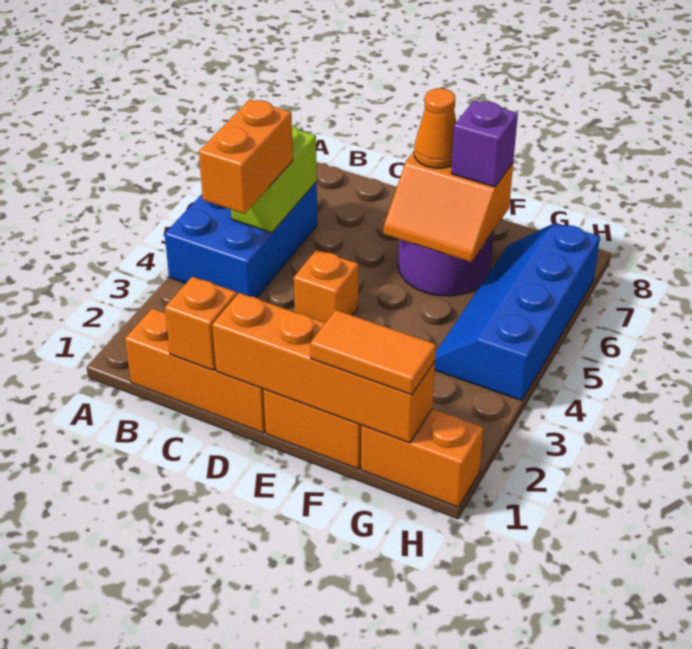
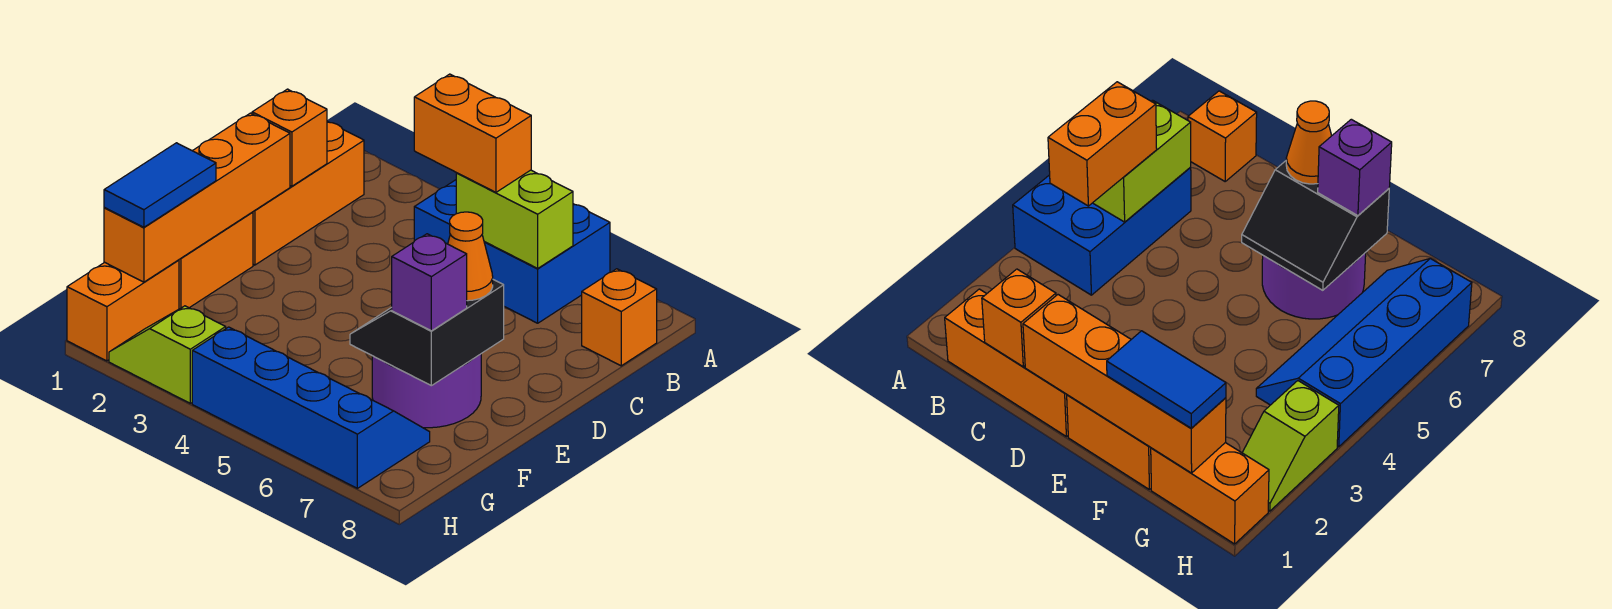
orange 1x1 brick [294,250,358,323] -> orange 1x1 brick moved to [582,269,657,366]
orange 2x2 slope [384,152,513,262] -> black 2x2 slope [350,280,504,386]
orange 1x2 tile [310,310,436,395] -> blue 1x2 tile [104,143,216,227]
none -> lime 1x2 slope [109,306,226,403]

